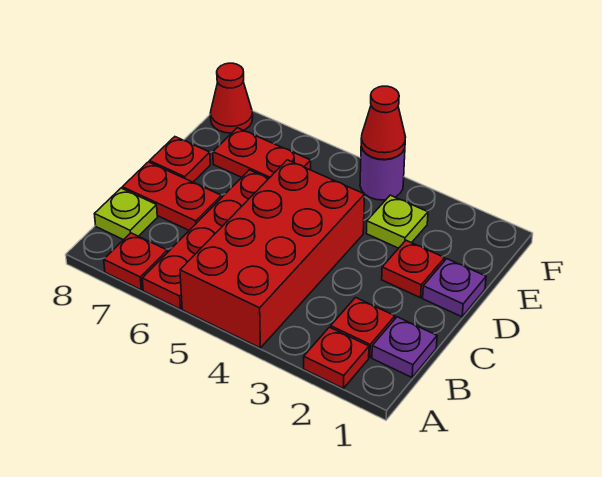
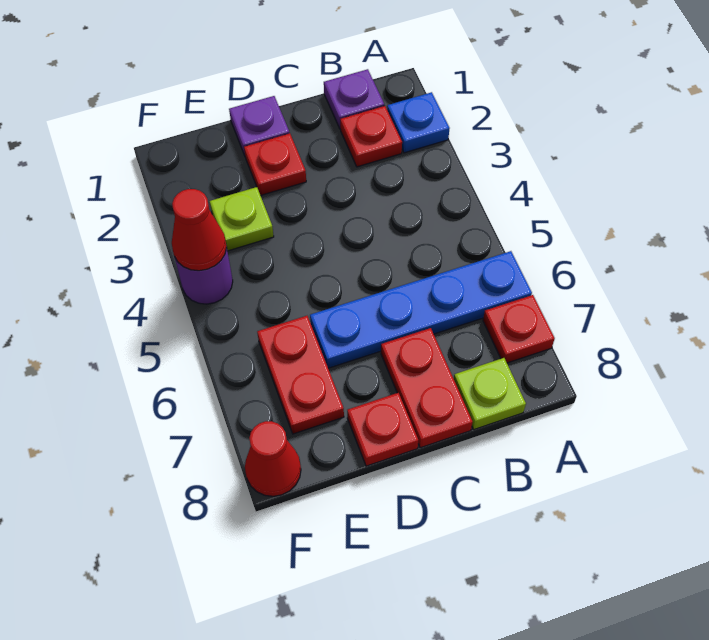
red 1x1 plate [304,327,369,388] -> blue 1x1 plate [387,92,450,153]
red 2x4 brick [180,160,365,348] -> none
red 1x4 plate [142,170,269,309] -> blue 1x4 plate [310,251,532,368]

